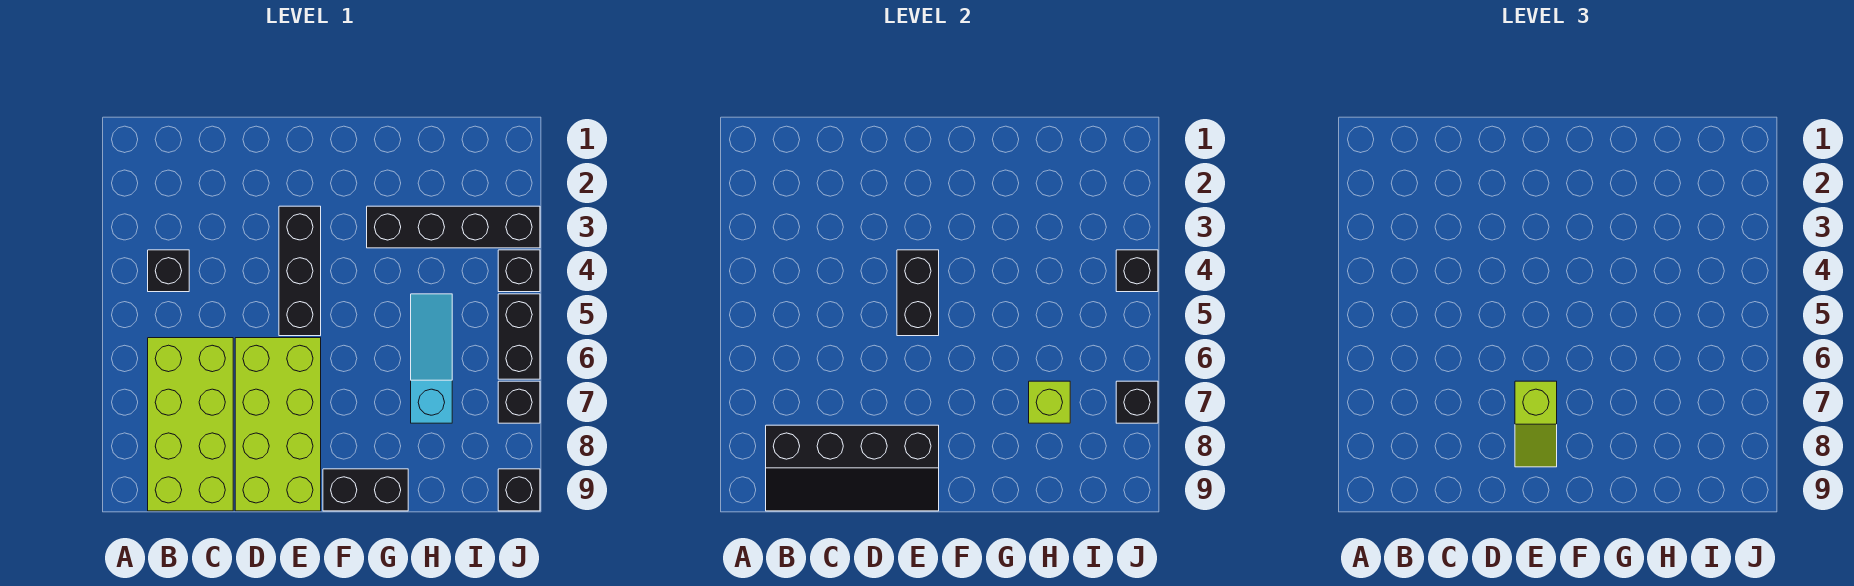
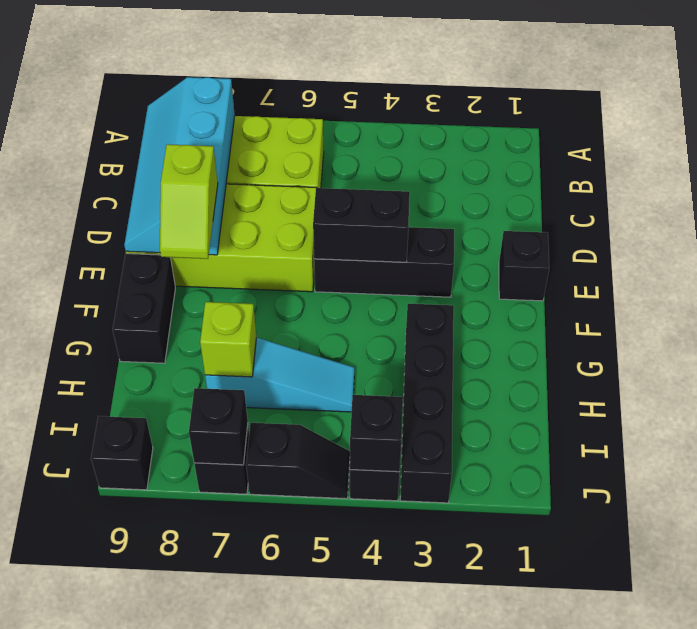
black 1x1 brick [148,250,189,292] -> black 1x1 brick moved to [499,231,549,301]
black 2x4 slope [766,425,939,511] -> cyan 2x4 slope [124,77,235,255]
lime 1x2 slope [1515,381,1557,467] -> lime 1x2 slope turned to [160,144,218,259]
black 1x2 brick [498,294,540,379] -> black 1x2 slope [246,423,350,499]

